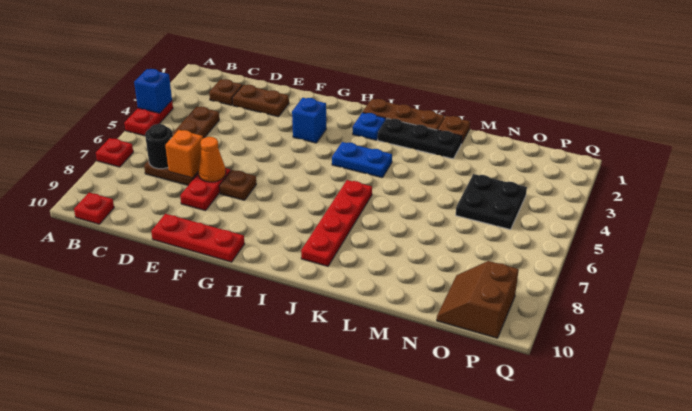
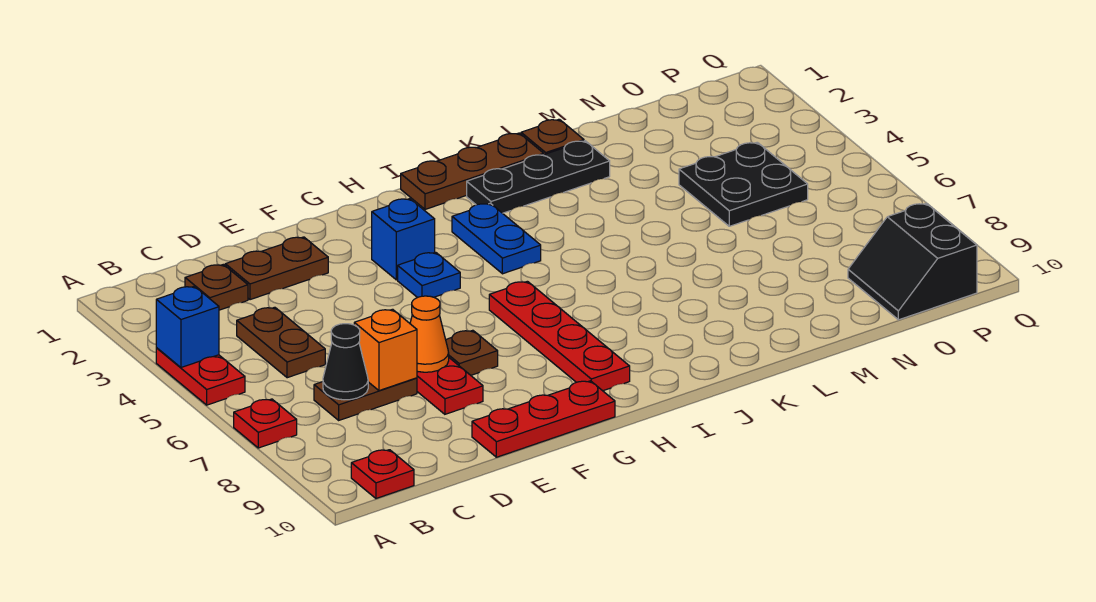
black 1x1 round brick [145,124,173,169] -> black 1x1 cone [323,324,368,400]
blue 1x1 plate [353,113,386,140] -> blue 1x1 plate moved to [398,252,460,298]
blue 1x2 plate [332,142,392,178] -> blue 1x2 plate turned to [452,203,541,274]
red 1x4 plate [301,180,372,266] -> red 1x4 plate moved to [489,281,630,391]
brown 2x2 slope [437,261,519,338] -> black 2x2 slope [848,203,977,320]

